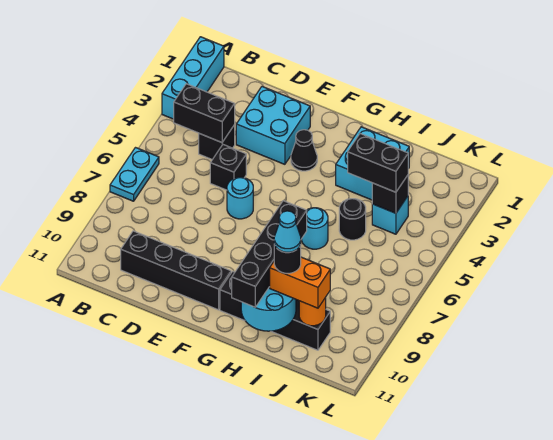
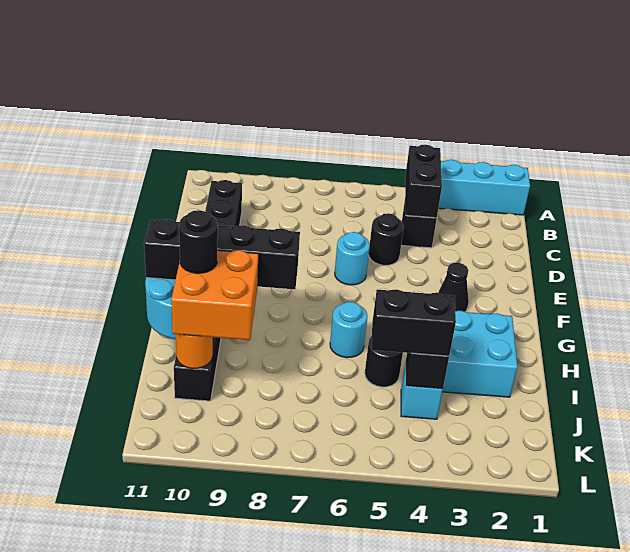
cyan 1x2 plate [110,148,159,201] -> none
cyan 2x2 brick [236,87,310,164] -> none
black 1x1 brick [210,145,246,190] -> black 1x1 round brick [369,213,404,265]
black 1x2 brick [348,134,408,192] -> black 1x2 brick turned to [372,289,456,356]
orange 1x2 brick [270,257,330,308] -> orange 2x2 brick [171,250,259,340]
cyan 1x1 cone [274,211,301,252] -> none

